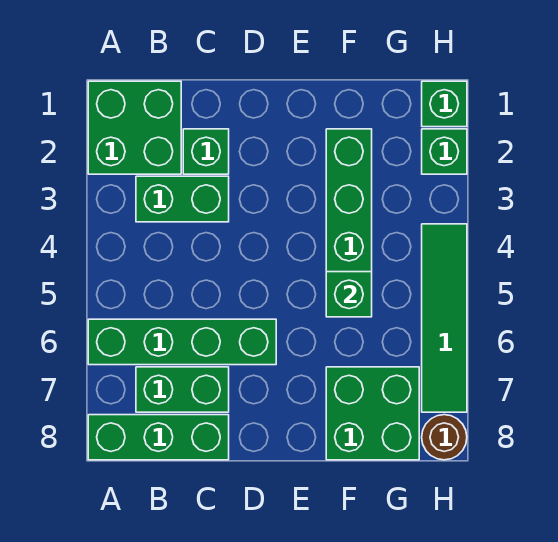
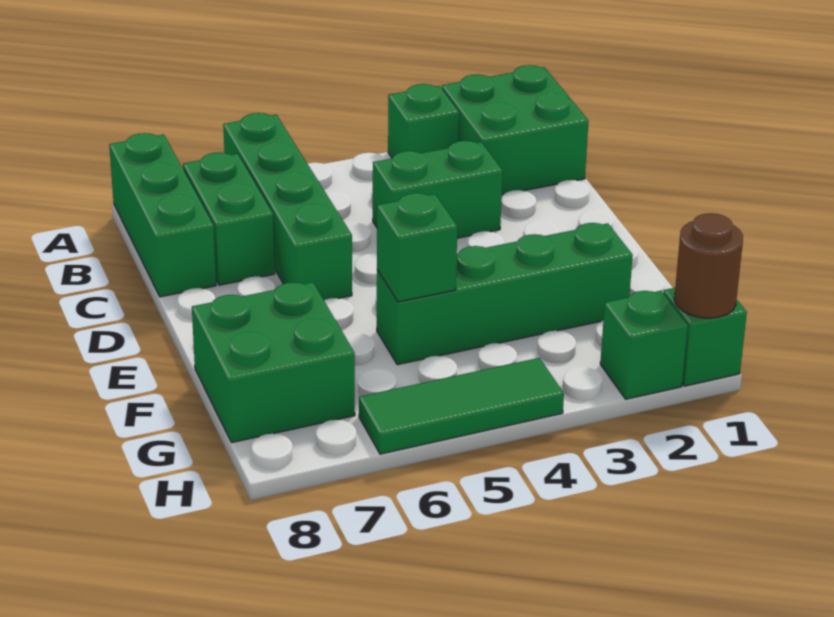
green 1x2 brick [136,176,229,222] -> green 1x2 brick turned to [373,141,503,238]
green 1x1 brick [183,129,229,174] -> green 1x1 brick moved to [388,84,459,158]
green 1x4 tile [422,224,467,412] -> green 1x3 tile [359,358,564,454]
brown 1x1 round brick [422,415,467,460] -> brown 1x1 round brick moved to [674,213,743,318]

